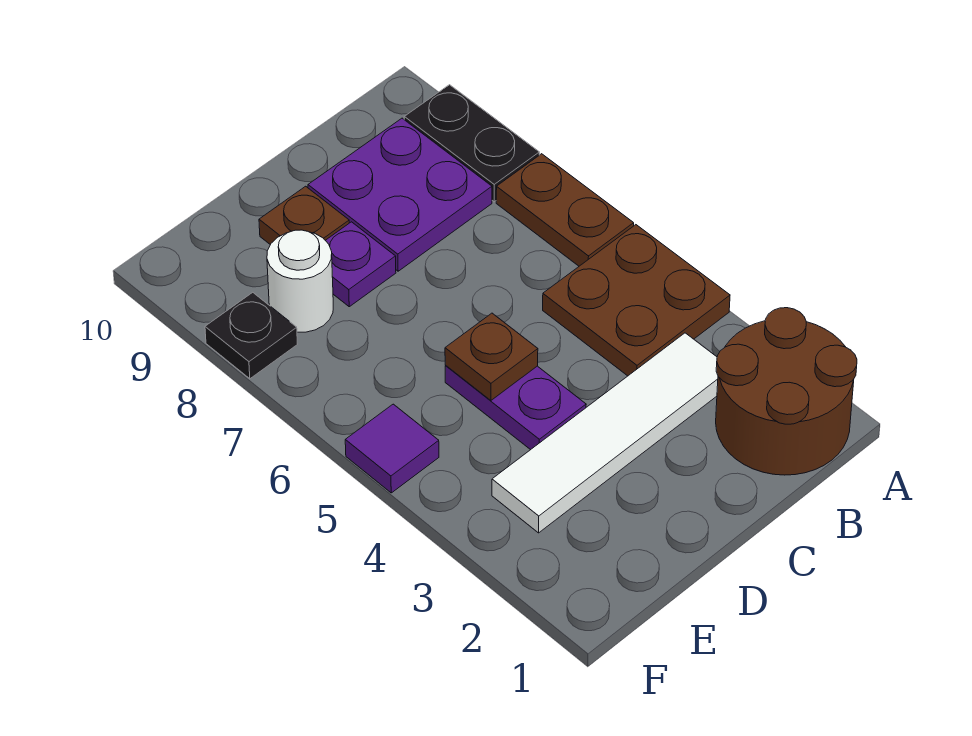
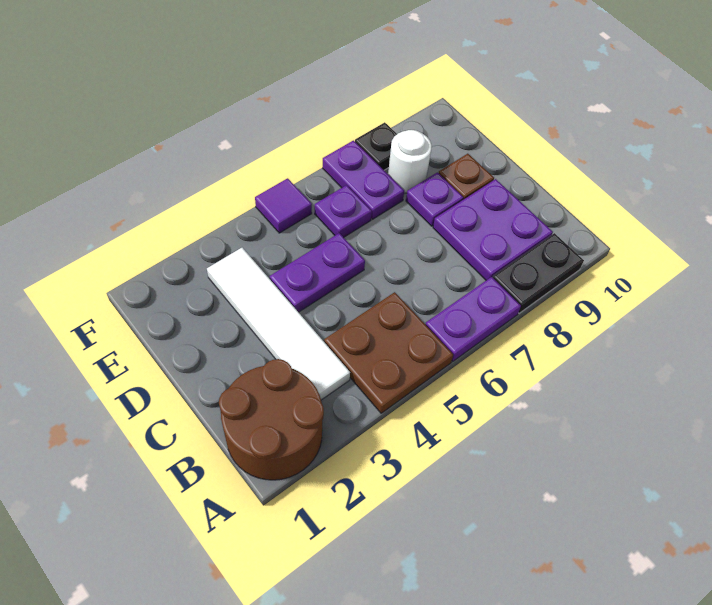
brown 1x2 plate [496,154,634,266] -> purple 1x2 plate [425,277,521,362]
brown 1x1 plate [445,313,538,400] -> none
none -> purple 1x1 plate [315,185,372,238]
none -> purple 1x2 plate [323,141,404,219]

